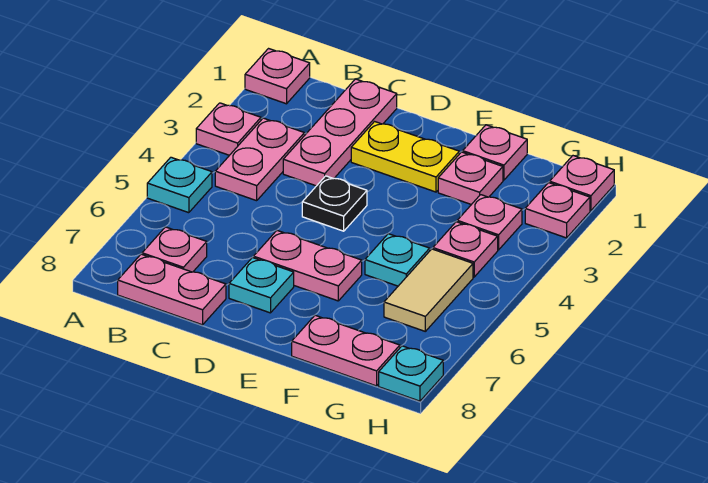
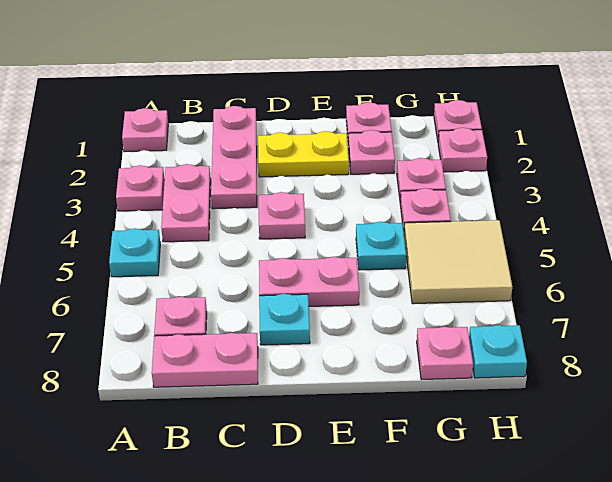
black 1x1 plate [302,176,367,231] -> pink 1x1 plate [259,192,305,239]
pink 1x2 plate [292,315,400,386] -> pink 1x1 plate [417,327,473,380]
tan 1x2 tile [384,249,473,331] -> tan 2x2 tile [404,220,512,304]

